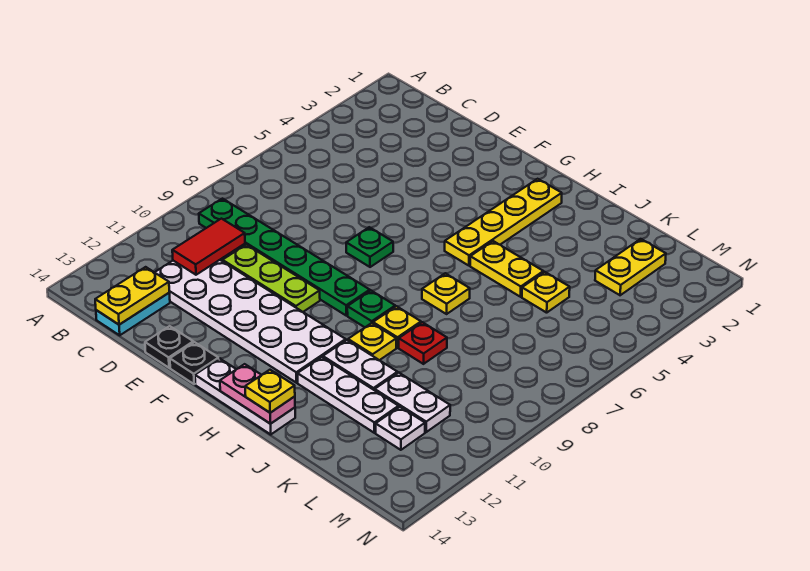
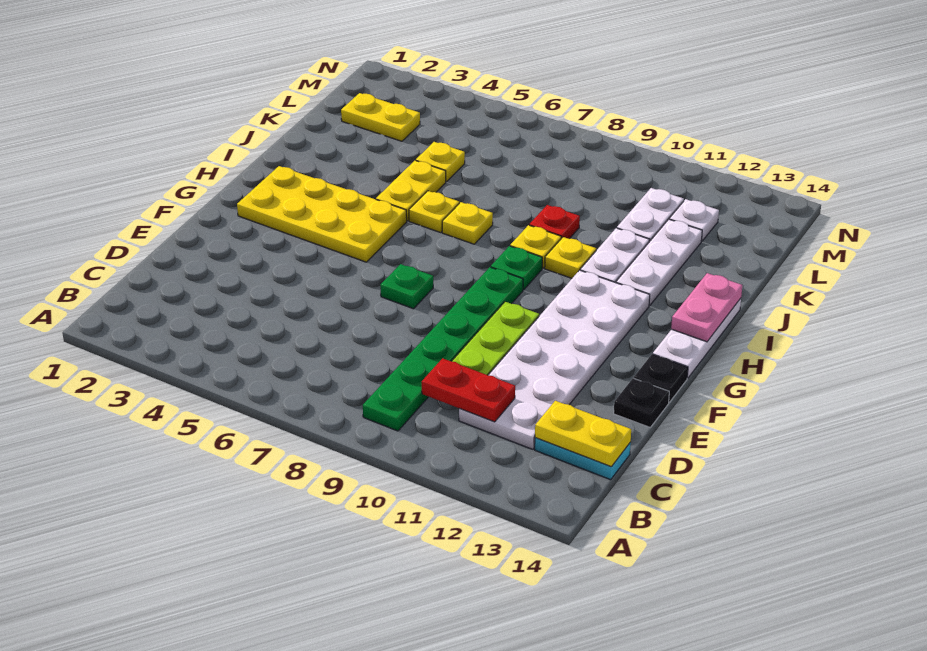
red 1x2 tile [172,219,245,275] -> red 1x2 plate [422,358,515,422]
yellow 1x4 plate [445,179,562,266] -> yellow 2x4 plate [237,166,407,262]
yellow 1x1 plate [245,370,295,413] -> yellow 1x1 plate moved to [409,191,459,232]

